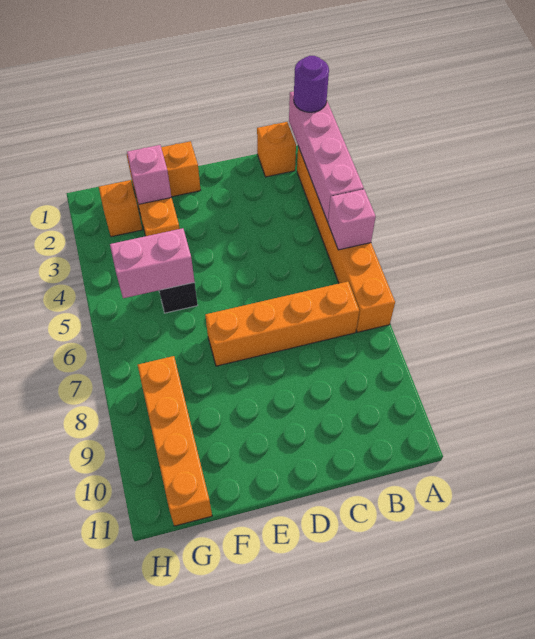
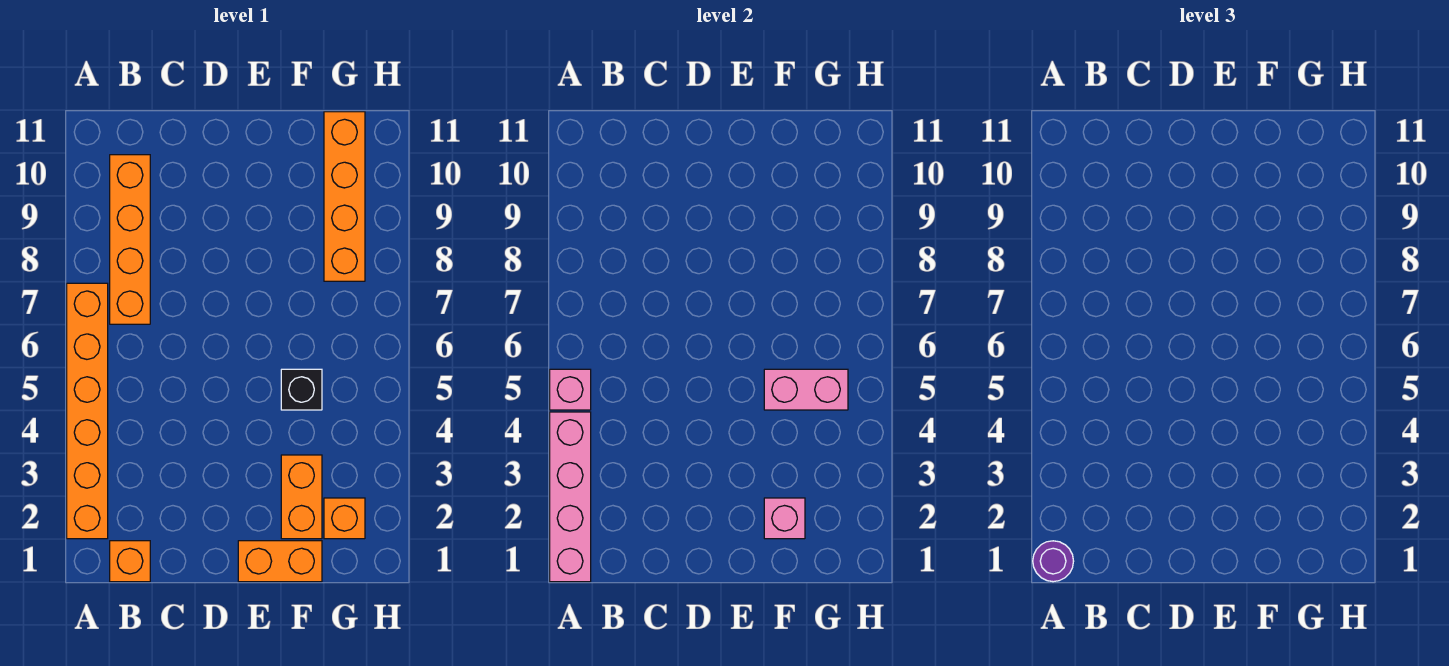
orange 1x4 brick [205,282,359,366] -> orange 1x4 brick turned to [110,155,150,324]

